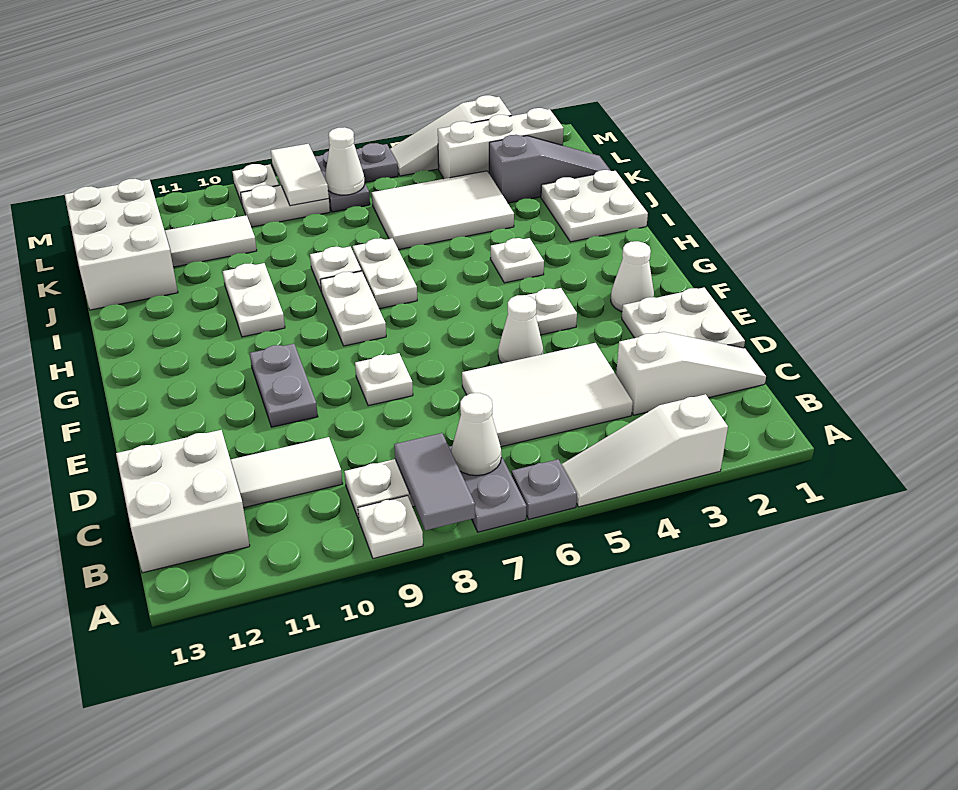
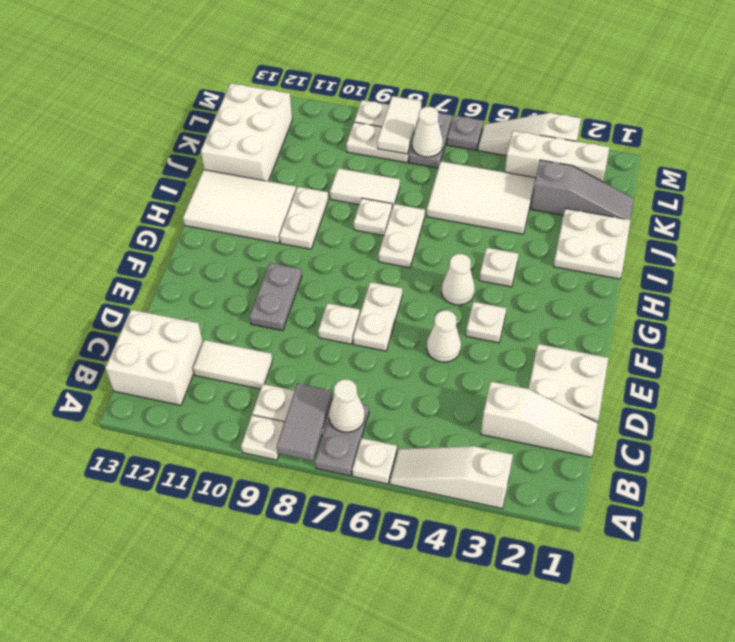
grey 1x1 plate [511,459,577,519] -> white 1x1 plate [352,438,397,484]
white 2x3 tile [462,343,633,447] -> white 2x3 tile moved to [183,170,296,243]
white 1x1 cone [611,241,654,312] -> white 1x1 cone moved to [442,254,475,305]
white 1x2 plate [320,271,386,346] -> white 1x2 plate moved to [353,282,402,351]
white 1x2 tile [165,215,257,267] -> white 1x2 tile moved to [330,168,400,208]

